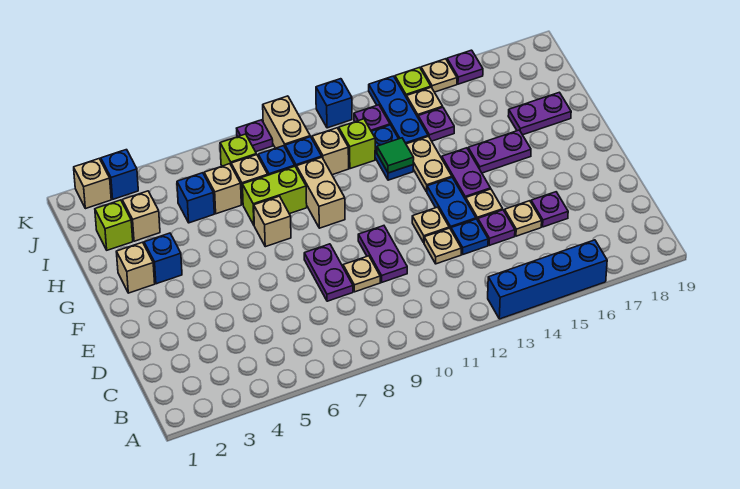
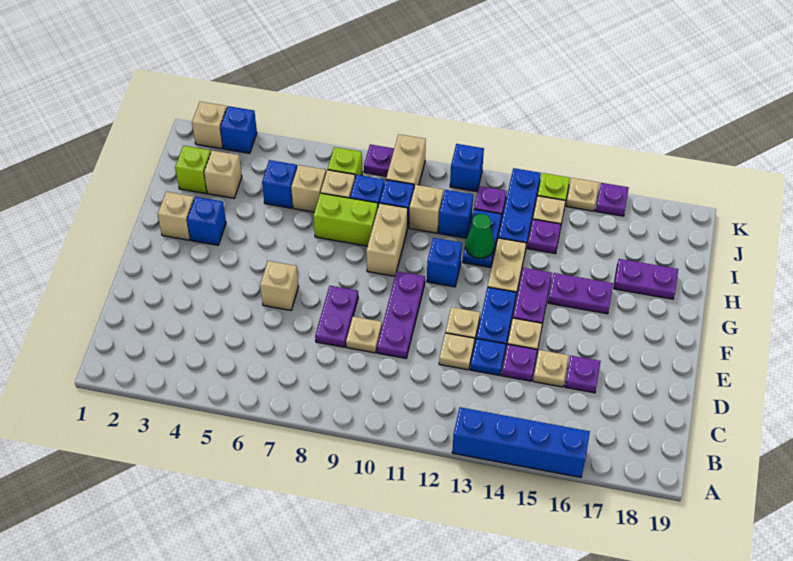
purple 1x2 plate [358,226,407,282] -> purple 1x3 plate [377,271,425,358]
tan 1x1 brick [254,196,291,247] -> tan 1x1 brick moved to [260,261,299,310]
none -> blue 1x1 brick [427,238,462,287]
green 1x1 tile [377,138,414,173] -> green 1x1 cone [465,214,495,258]
lime 1x1 brick [339,119,375,169] -> blue 1x1 brick [439,190,473,238]

